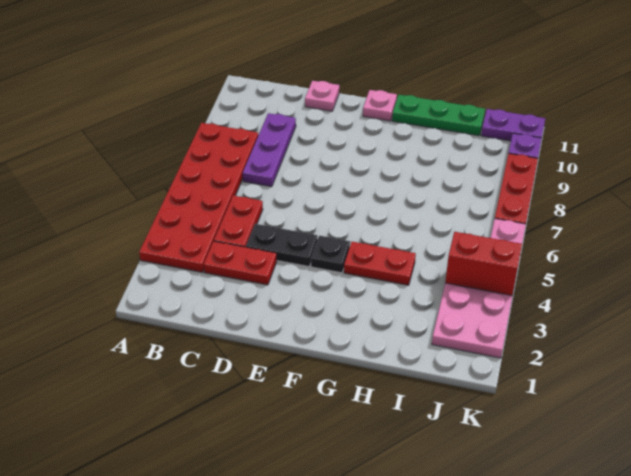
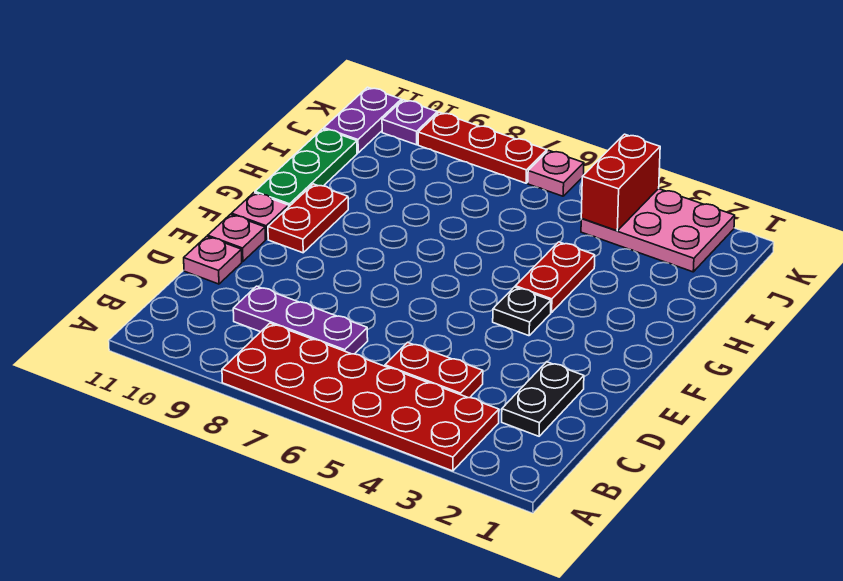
red 1x2 plate [204,241,277,285] -> red 1x2 plate moved to [268,184,348,253]
black 1x2 plate [246,224,317,266] -> black 1x2 plate moved to [502,362,584,436]
none -> pink 1x1 plate [208,214,265,262]

